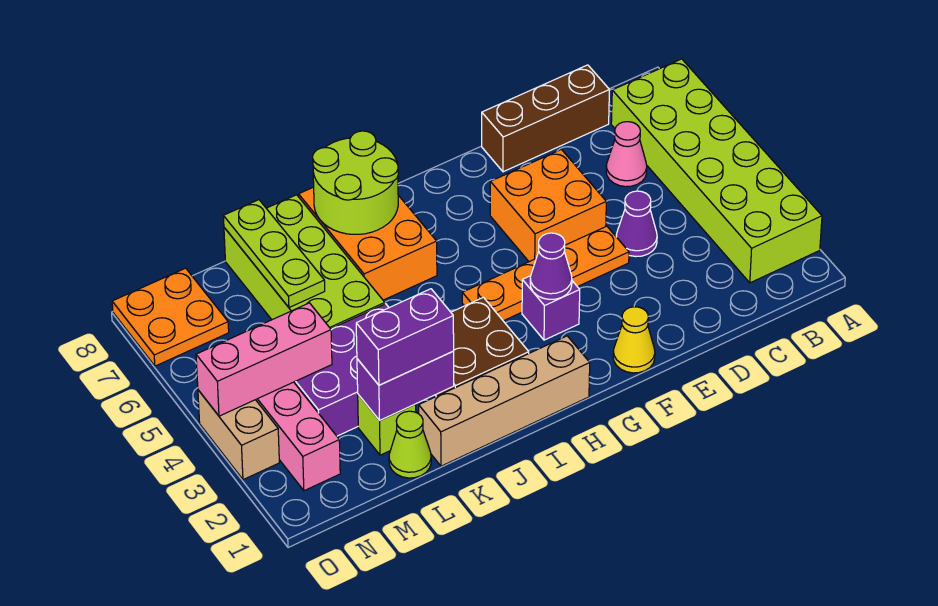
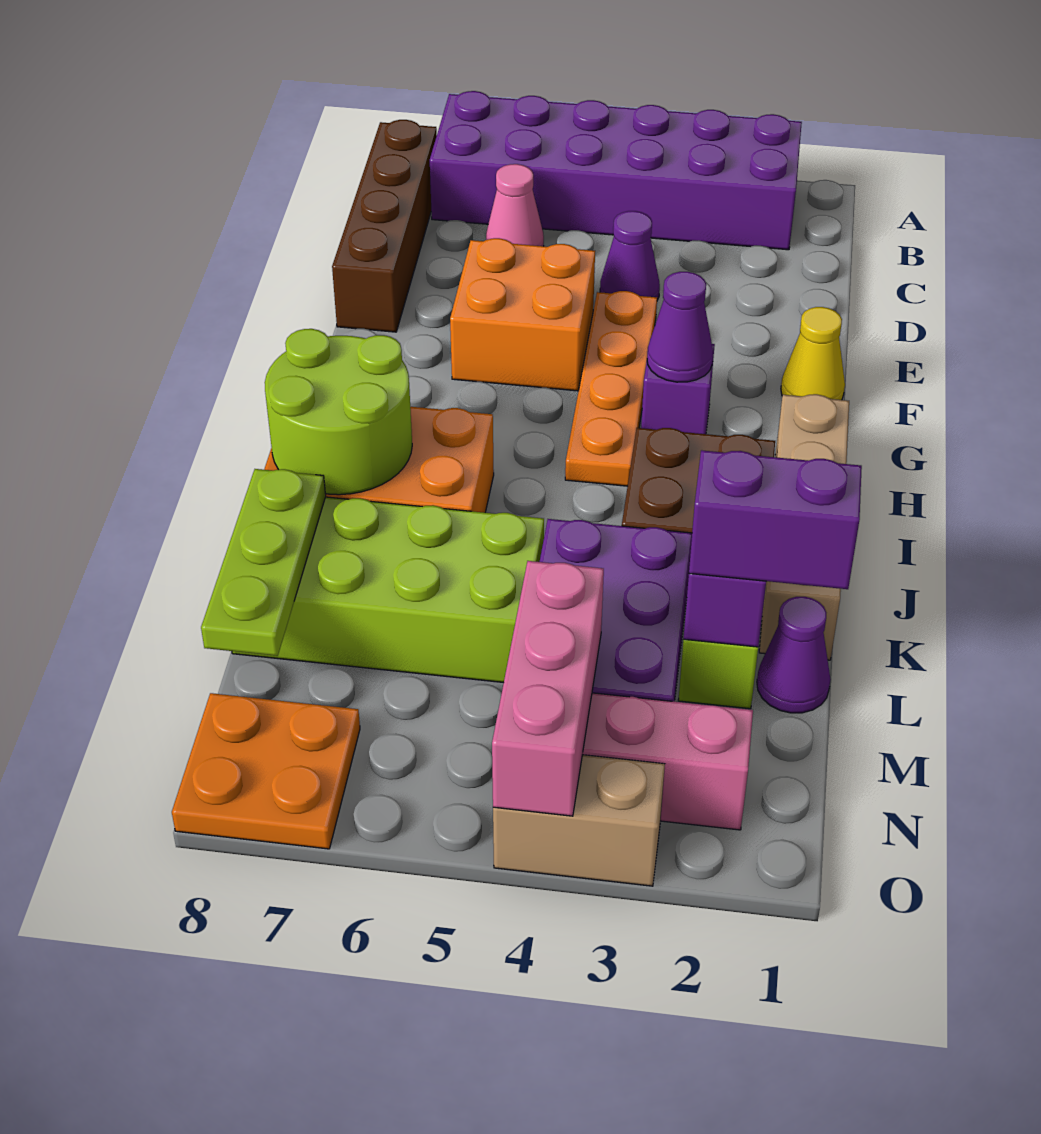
lime 2x6 brick [611,59,822,283] -> purple 2x6 brick [430,91,802,250]
brown 1x3 brick [482,65,609,172] -> brown 1x4 brick [332,120,437,332]
purple 1x2 brick [356,289,454,385] -> purple 1x2 brick turned to [689,450,862,589]
lime 1x1 cone [389,411,431,478] -> purple 1x1 cone [757,597,831,713]
lime 1x3 plate [223,200,325,307] -> lime 1x3 plate turned to [201,469,326,656]

